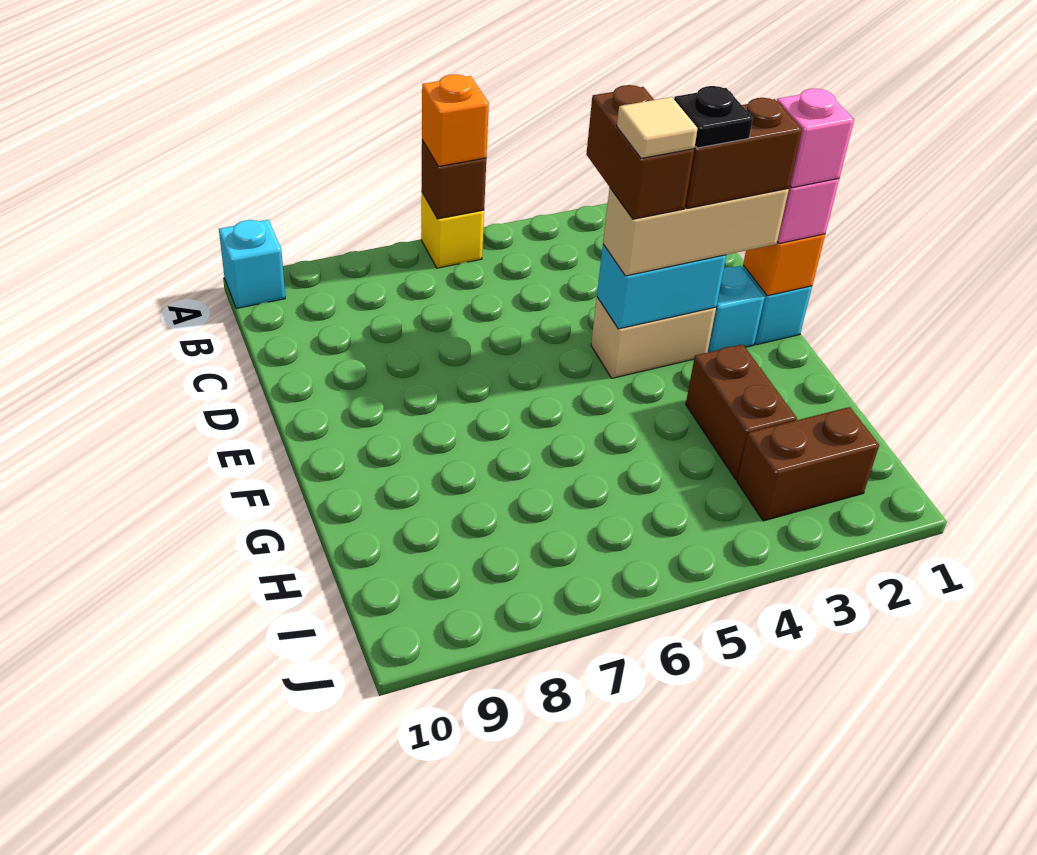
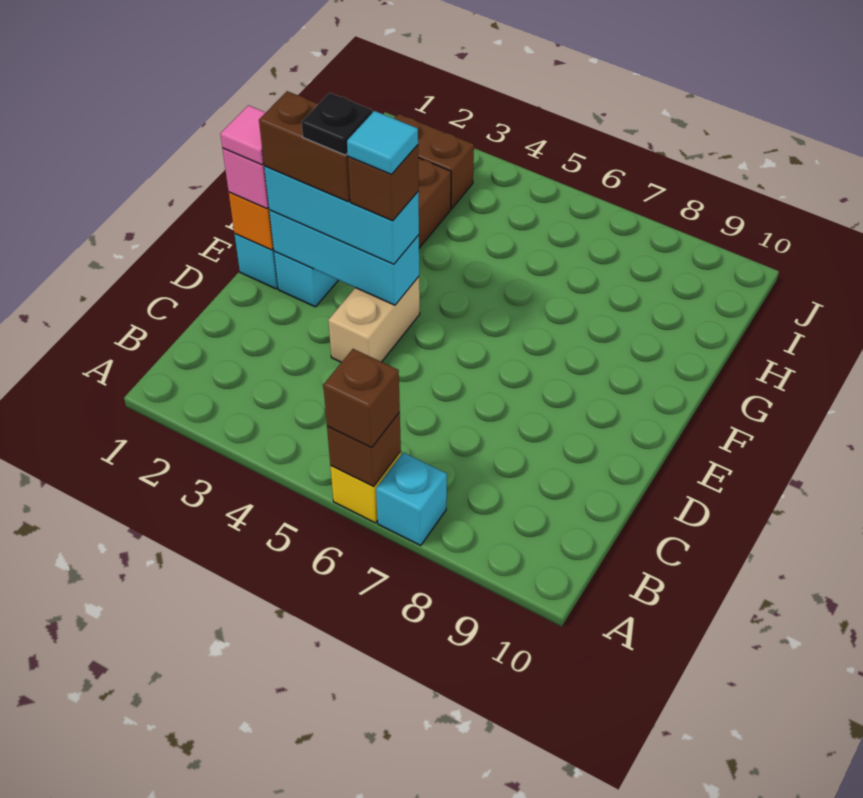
orange 1x1 brick [422,74,489,166] -> brown 1x1 brick [323,349,400,448]
cyan 1x1 brick [219,220,285,309] -> cyan 1x1 brick moved to [376,453,447,545]
brown 1x2 brick [586,85,694,219] -> brown 1x1 brick [348,145,419,221]
pink 1x1 brick [777,89,854,188] -> pink 1x1 tile [220,105,266,165]
tan 1x3 brick [603,188,789,276] -> cyan 1x3 brick [264,166,419,264]
tan 1x2 brick [591,297,716,378] -> tan 1x2 brick turned to [328,277,420,362]
cyan 1x2 brick [597,244,726,329] -> cyan 1x3 brick [269,210,419,305]
tan 1x1 tile [617,97,698,158] -> cyan 1x1 tile [347,111,418,174]

